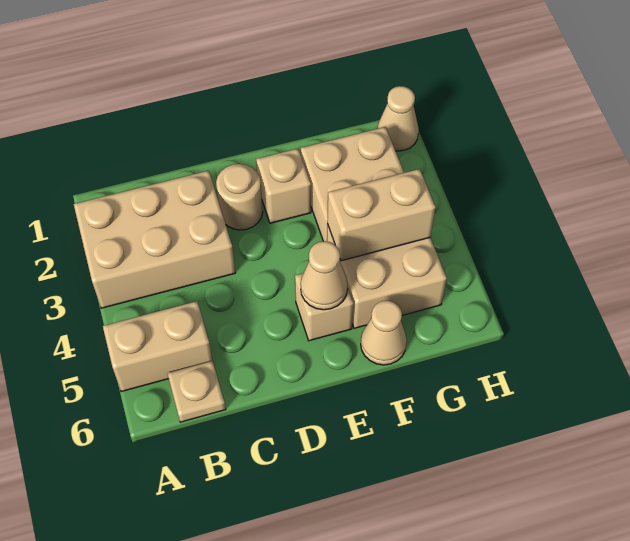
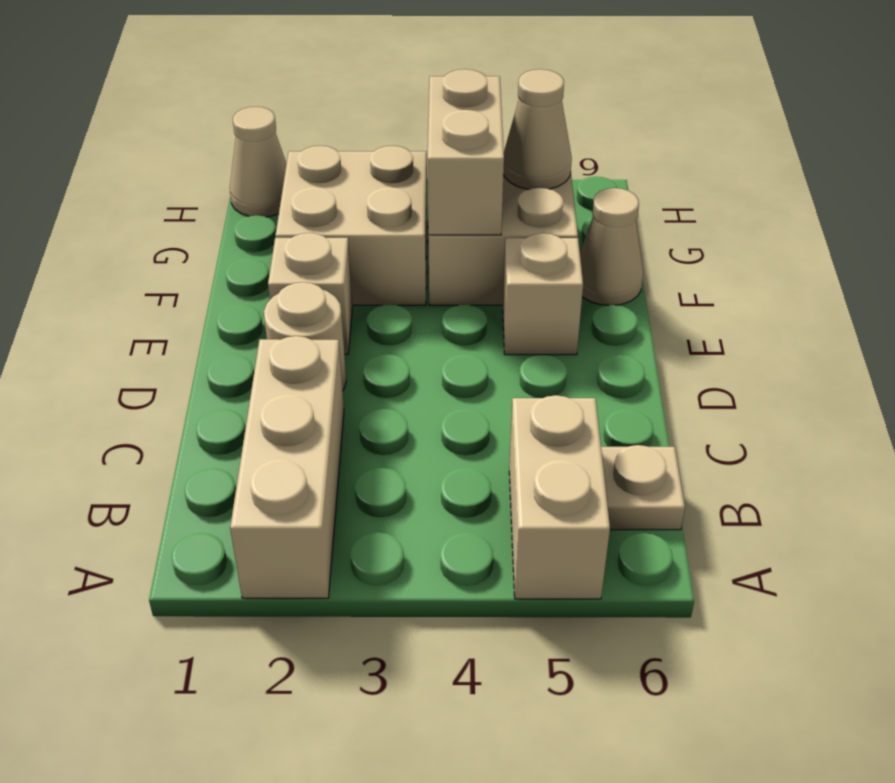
tan 2x3 brick [74,171,235,308] -> tan 1x3 brick [230,336,344,598]
tan 1x1 cone [300,241,348,310] -> tan 1x1 cone moved to [503,69,572,190]

